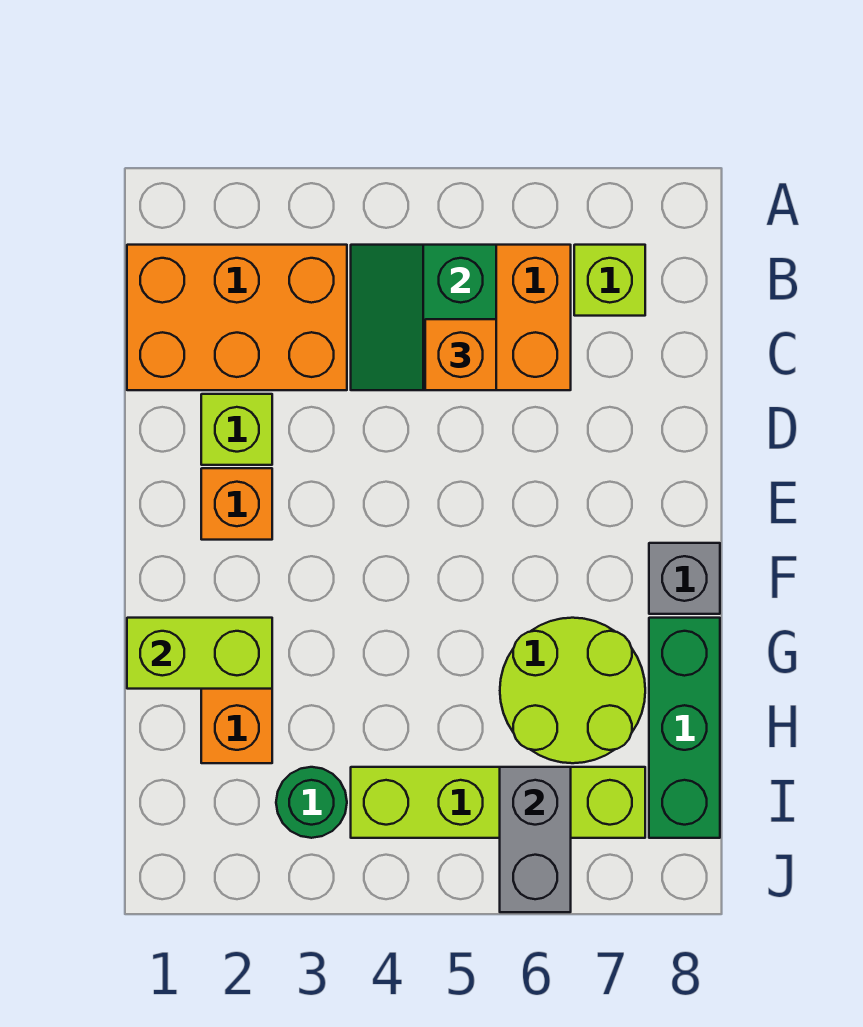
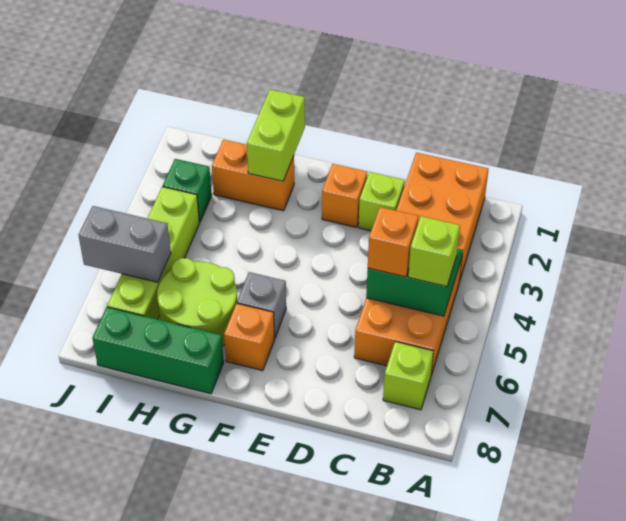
none -> lime 1x1 brick [408,216,460,287]
none -> orange 1x1 brick [224,303,274,371]
grey 1x1 brick [649,543,720,614] -> grey 1x1 brick moved to [237,272,286,339]
green 1x1 round brick [276,767,347,838] -> green 1x1 brick [163,159,212,222]

